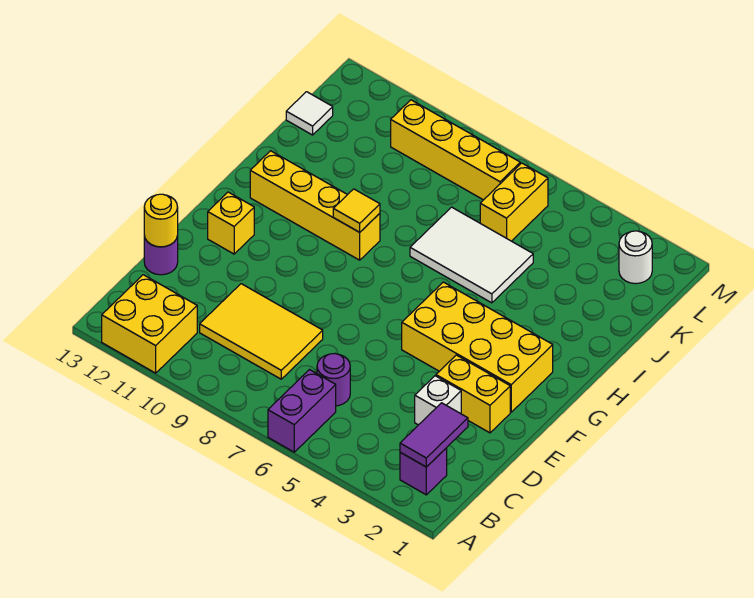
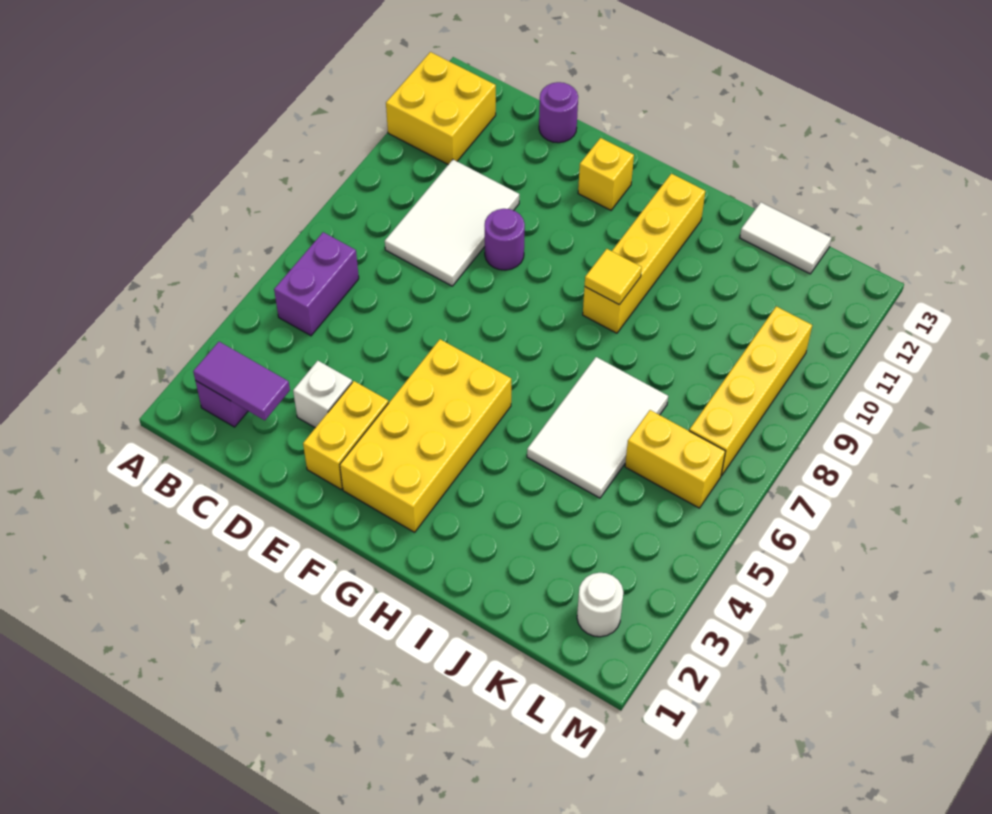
purple 1x2 brick [268,370,336,452] -> purple 1x2 brick turned to [274,232,359,336]
purple 1x1 round brick [317,354,350,406] -> purple 1x1 round brick moved to [485,209,525,270]
yellow 2x3 tile [200,284,323,379] -> white 2x3 tile [385,160,519,286]
yellow 1x1 round brick [144,194,178,247] -> none
white 1x1 tile [286,92,333,135] -> white 1x2 tile [740,202,831,274]

